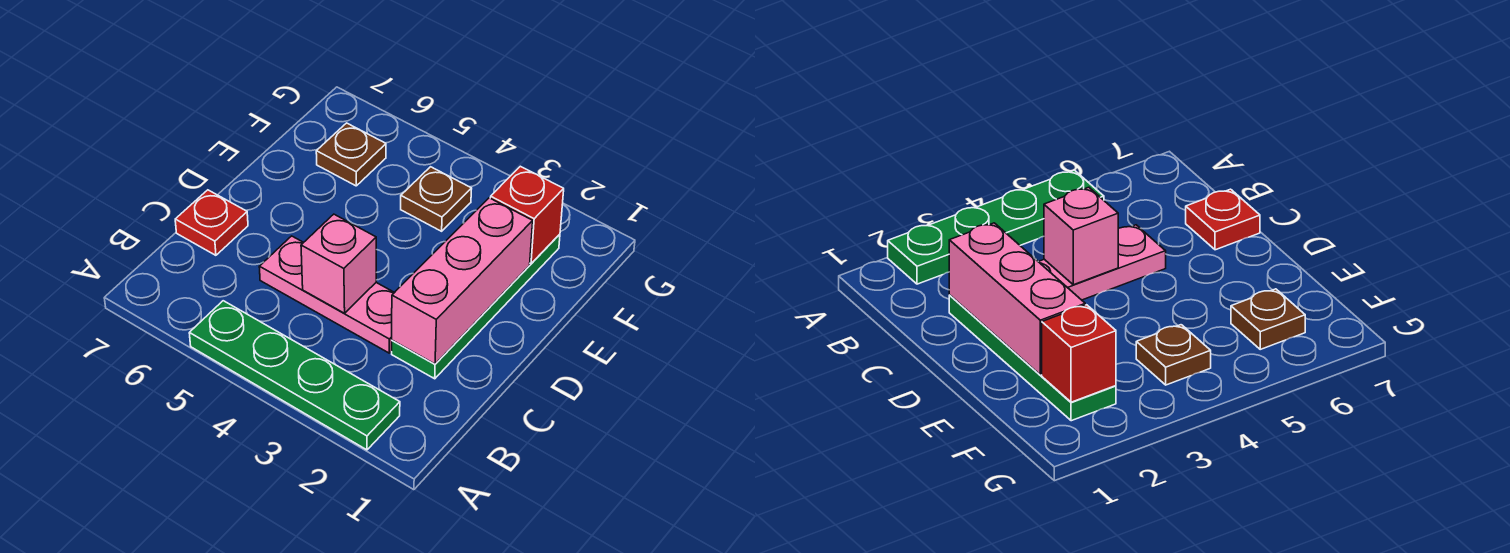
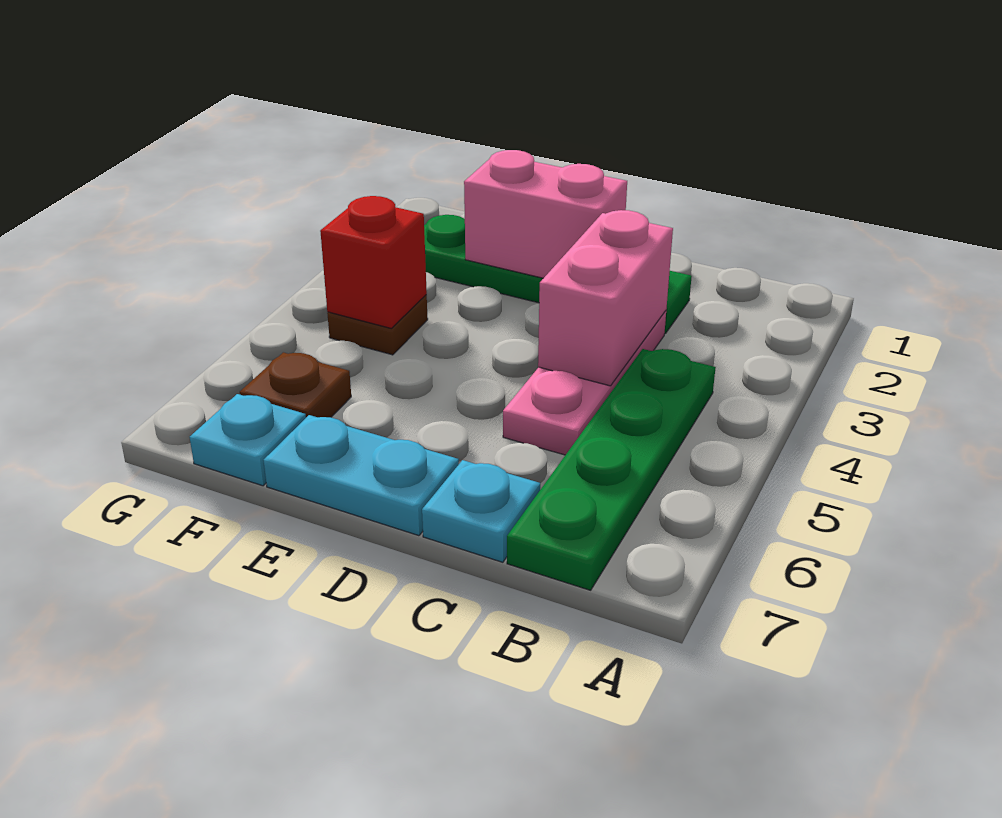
green 1x4 plate [189,301,400,450] -> green 1x4 plate moved to [507,349,716,590]
pink 1x3 brick [392,198,533,364] -> pink 1x2 brick [464,150,627,278]
pink 1x1 brick [301,214,376,313] -> pink 1x2 brick [538,210,673,386]
red 1x1 plate [175,190,248,255] -> cyan 1x1 plate [422,460,540,562]
none -> cyan 1x2 plate [264,415,459,536]
red 1x1 brick [490,166,564,264] -> red 1x1 brick moved to [320,196,427,328]
none -> cyan 1x1 plate [190,394,306,486]

